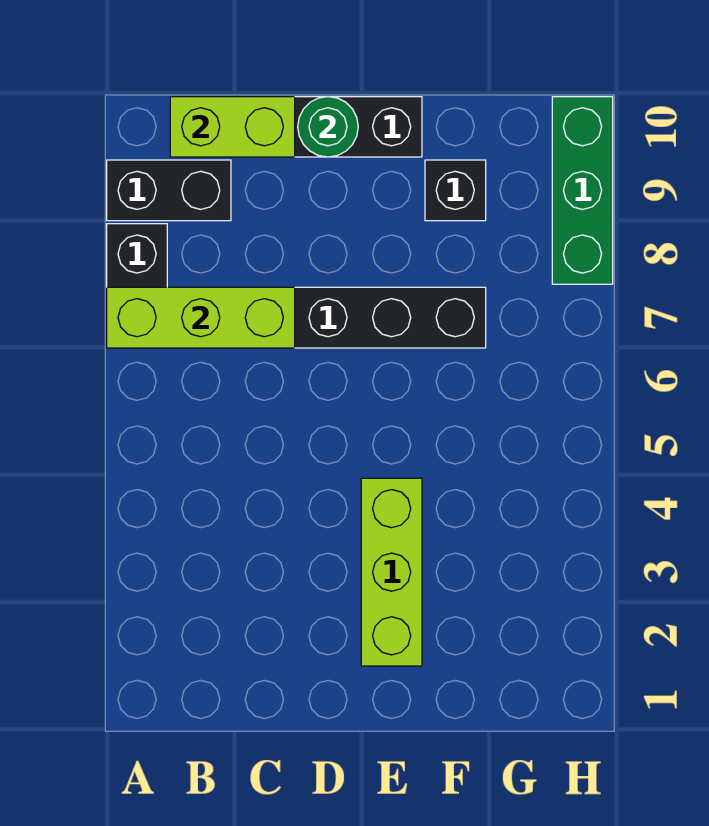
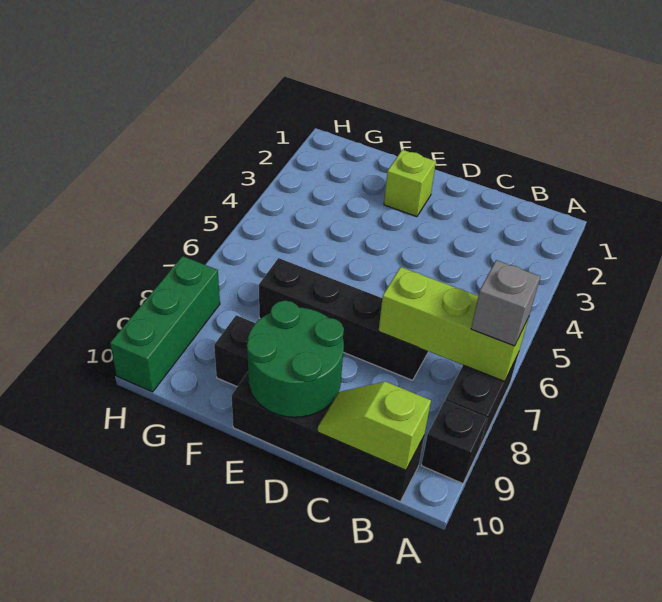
none -> grey 1x1 brick [471,260,540,346]
black 1x2 brick [107,160,231,221] -> black 1x1 brick [421,401,488,483]
lime 1x2 brick [170,97,295,157] -> lime 1x2 slope [318,381,431,470]
green 1x1 round brick [298,97,358,157] -> green 2x2 round brick [247,301,344,417]
lime 1x3 brick [361,478,422,666] -> lime 1x1 brick [384,150,436,217]

